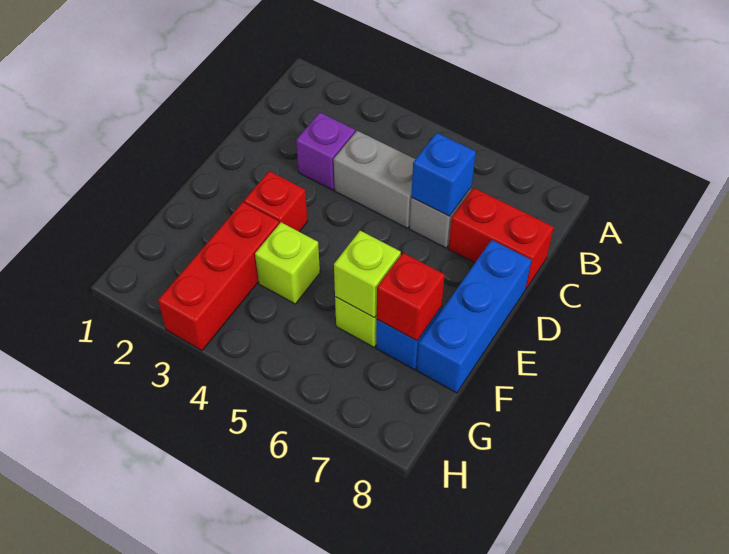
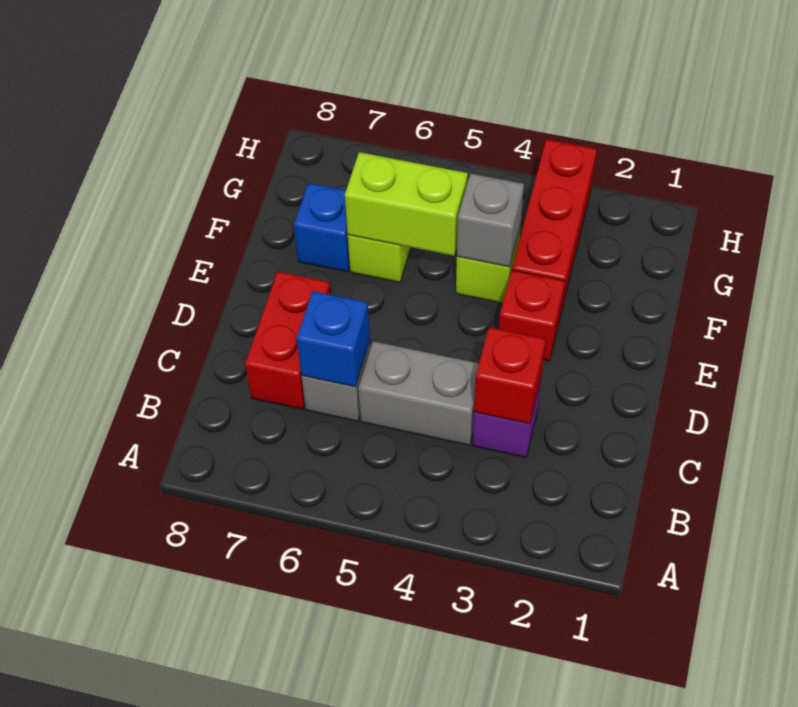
red 1x2 brick [448,188,554,288] -> red 1x2 brick turned to [245,272,330,409]
blue 1x3 brick [417,240,531,393] -> none
none -> grey 1x1 brick [457,174,524,267]
lime 1x1 brick [334,231,401,318] -> lime 1x2 brick [345,152,468,256]
red 1x1 brick [376,253,445,341] -> red 1x1 brick moved to [474,327,546,424]

